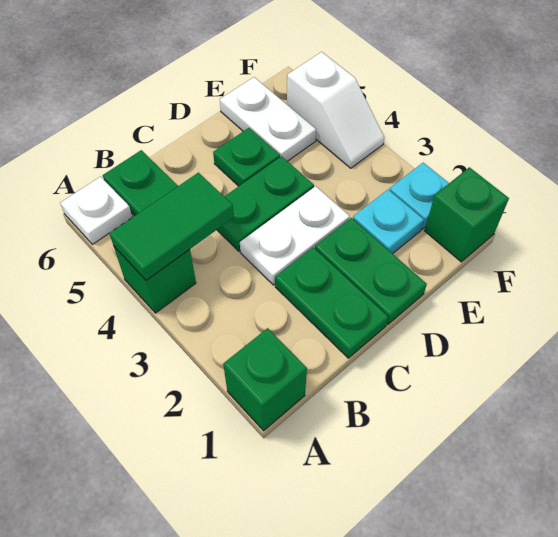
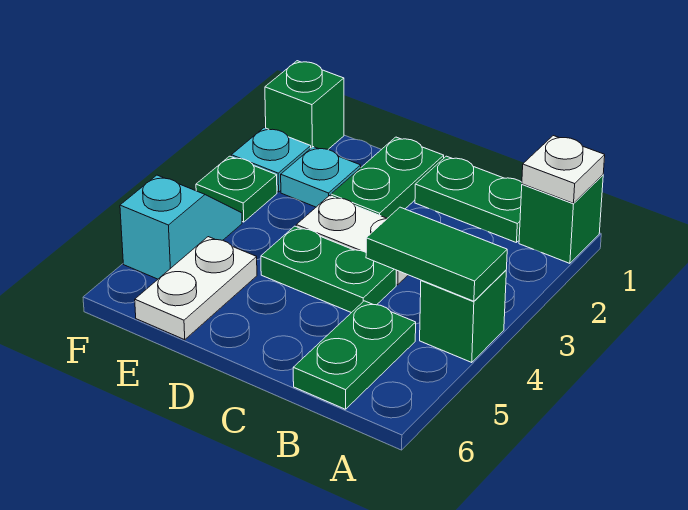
white 1x1 plate [60,177,132,244] -> white 1x1 plate moved to [522,136,605,203]
green 1x2 plate [275,247,388,358] -> green 1x2 plate turned to [415,156,522,243]
green 1x1 plate [213,128,280,186] -> green 1x1 plate moved to [196,156,277,222]
white 1x2 slope [287,52,384,168] -> cyan 1x2 slope [120,175,242,279]

